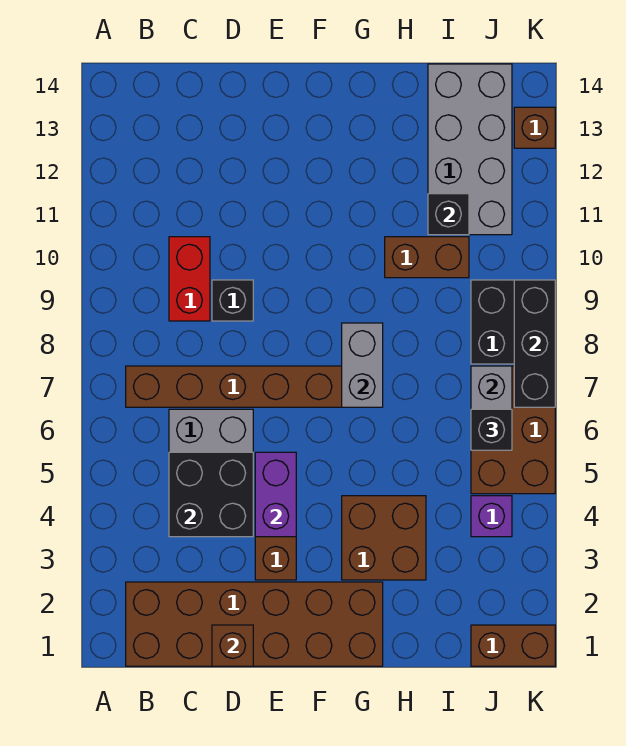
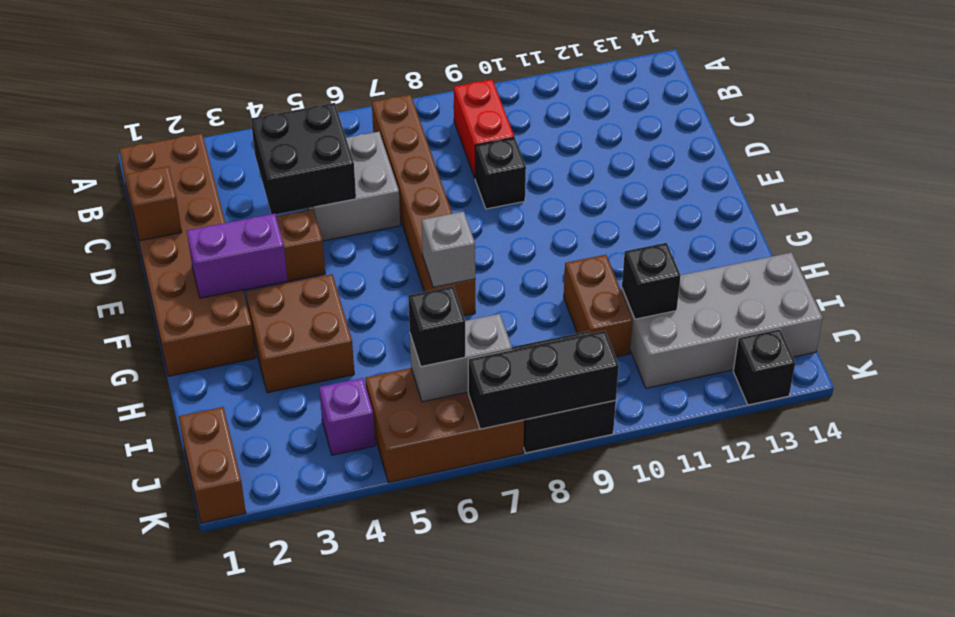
red 1x2 brick [169,237,210,321] -> red 1x2 brick turned to [454,79,514,178]
purple 1x2 brick [255,452,296,537] -> purple 1x2 brick moved to [187,214,288,298]
grey 1x2 brick [342,323,383,407] -> grey 1x1 brick [422,212,475,287]
brown 1x1 brick [514,107,555,148] -> black 1x1 brick [733,329,795,405]

